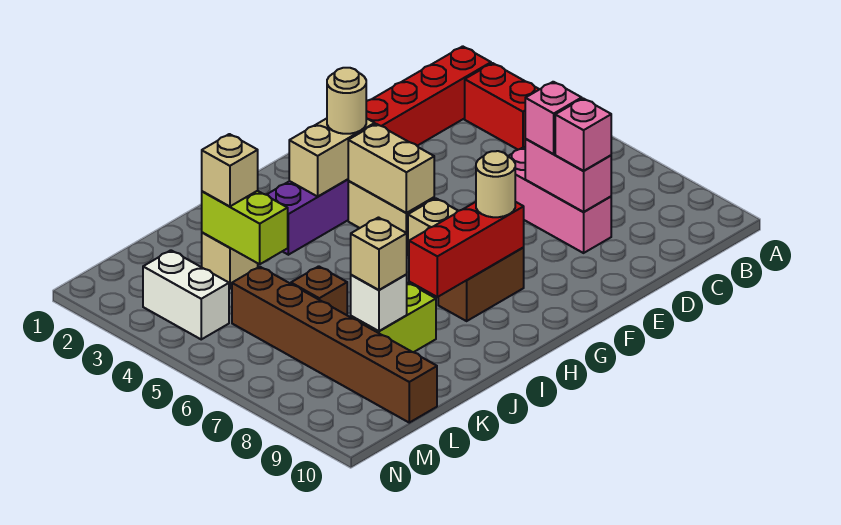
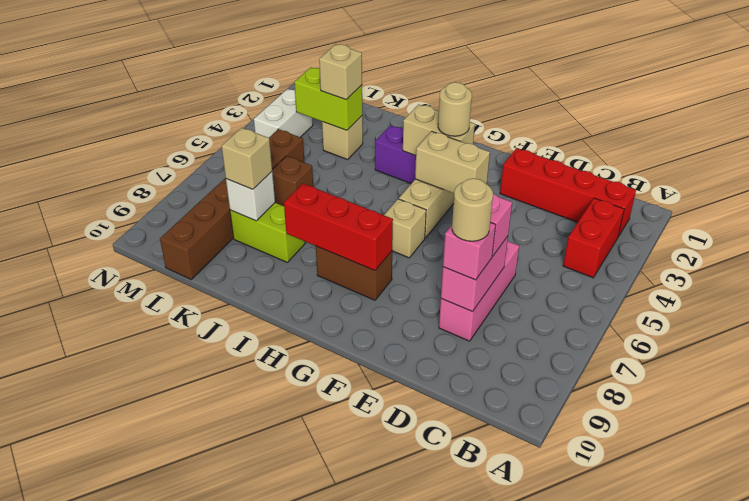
tan 1x2 brick [348,124,434,213] -> tan 1x2 brick turned to [415,131,490,193]
tan 1x1 round brick [476,151,515,217] -> tan 1x1 round brick moved to [452,178,493,241]
lime 1x2 brick [202,191,288,264] -> lime 1x2 brick turned to [294,67,362,130]

